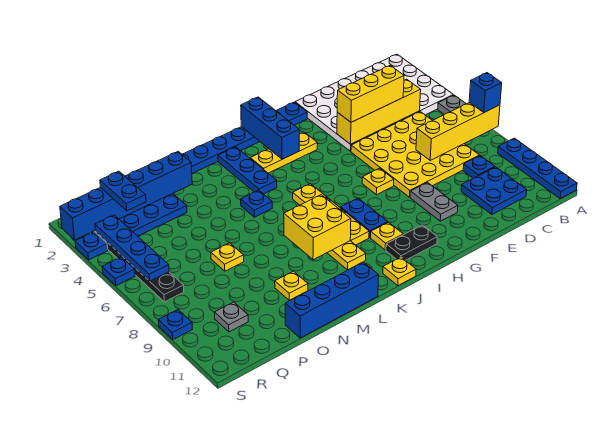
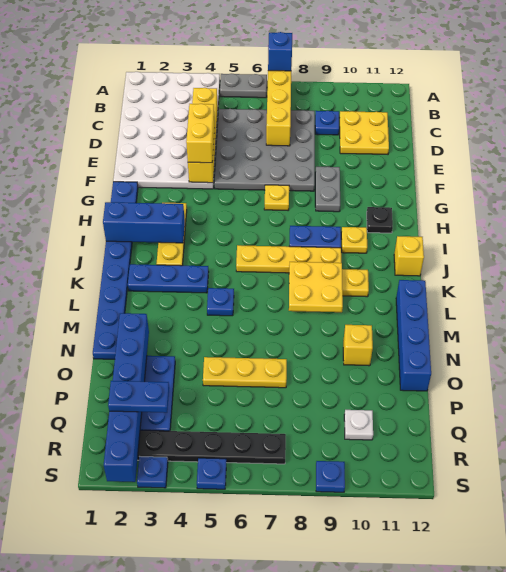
blue 1x4 plate [498,138,577,198] -> none
yellow 4x4 plate [351,112,479,197] -> grey 4x4 plate [214,109,315,191]
blue 2x2 plate [461,167,527,214] -> yellow 2x2 plate [340,111,389,154]
yellow 1x3 brick [337,66,404,122] -> yellow 1x2 brick [186,104,215,163]
grey 1x2 plate [410,182,458,221] -> grey 1x2 plate turned to [315,167,340,212]
black 1x2 plate [386,225,437,261] -> black 1x1 plate [367,207,393,233]
yellow 1x1 plate [383,257,416,286] -> yellow 1x1 brick [394,236,424,276]
yellow 2x2 brick [284,195,351,260] -> yellow 2x2 plate [289,262,343,312]
yellow 1x1 plate [275,271,308,300] -> yellow 1x1 brick [343,325,373,366]
yellow 1x1 plate [211,243,244,271] -> yellow 1x3 plate [203,357,287,388]
grey 1x1 plate [214,302,248,332] -> white 1x1 plate [344,410,373,440]
blue 1x4 plate [95,215,169,281] -> none

